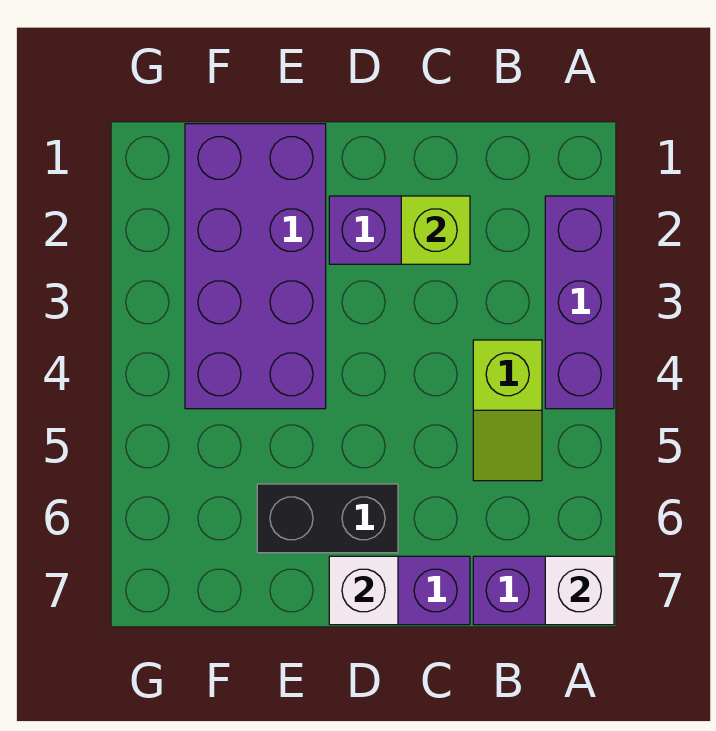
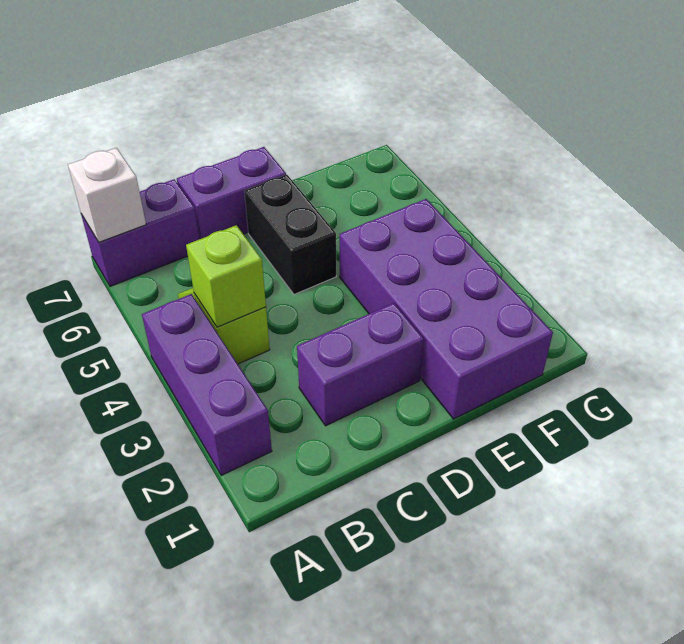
lime 1x1 brick [401,196,470,264] -> lime 1x1 brick moved to [186,225,266,327]
black 1x2 brick [257,484,398,553] -> black 1x2 brick turned to [244,175,336,294]
white 1x1 brick [329,556,398,625] -> none

